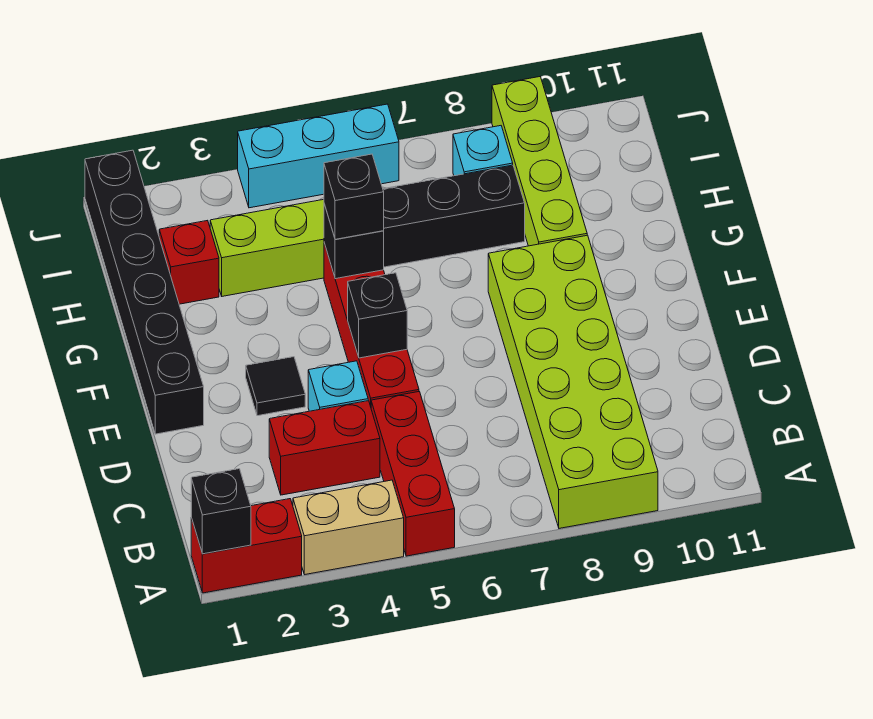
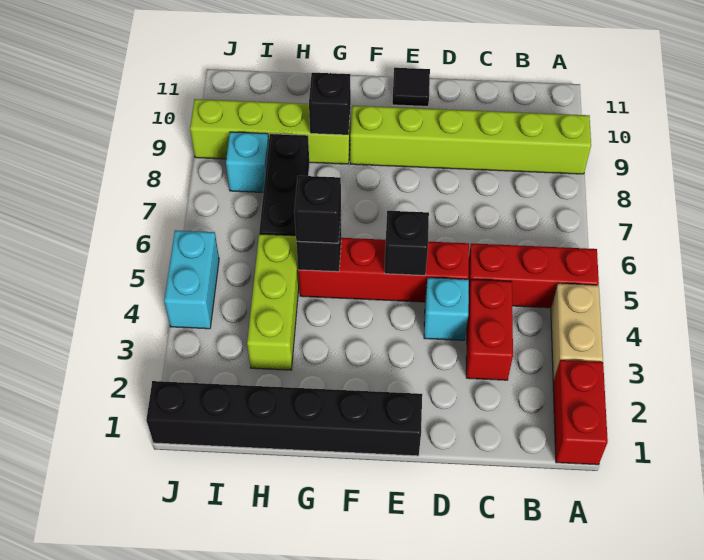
black 1x1 brick [191,469,251,554] -> black 1x1 brick moved to [309,73,351,135]
lime 2x6 brick [488,235,658,528] -> lime 1x6 brick [350,106,591,174]
black 1x1 tile [246,357,305,416] -> black 1x1 tile moved to [392,68,430,106]
red 1x1 brick [159,220,219,304] -> none
cyan 1x3 brick [238,104,399,208] -> cyan 1x2 brick [164,230,219,329]

